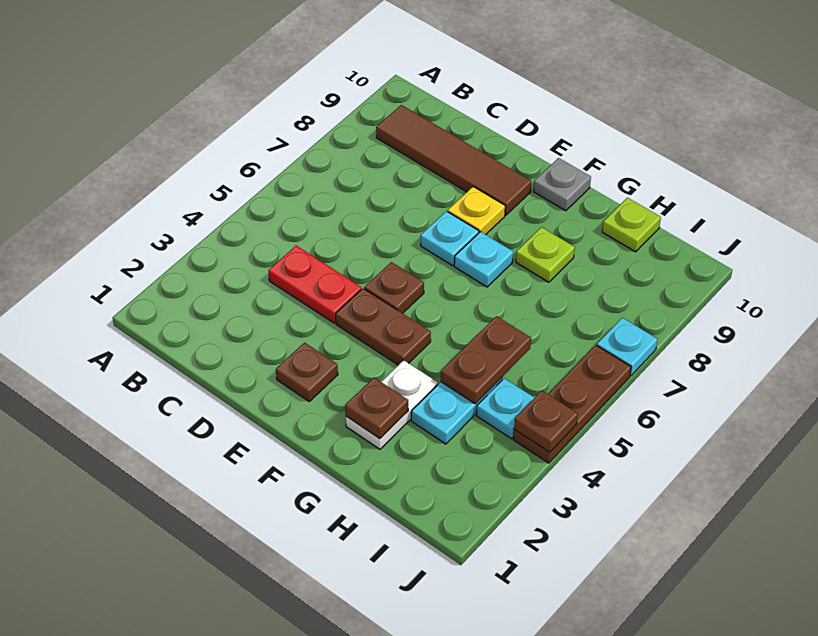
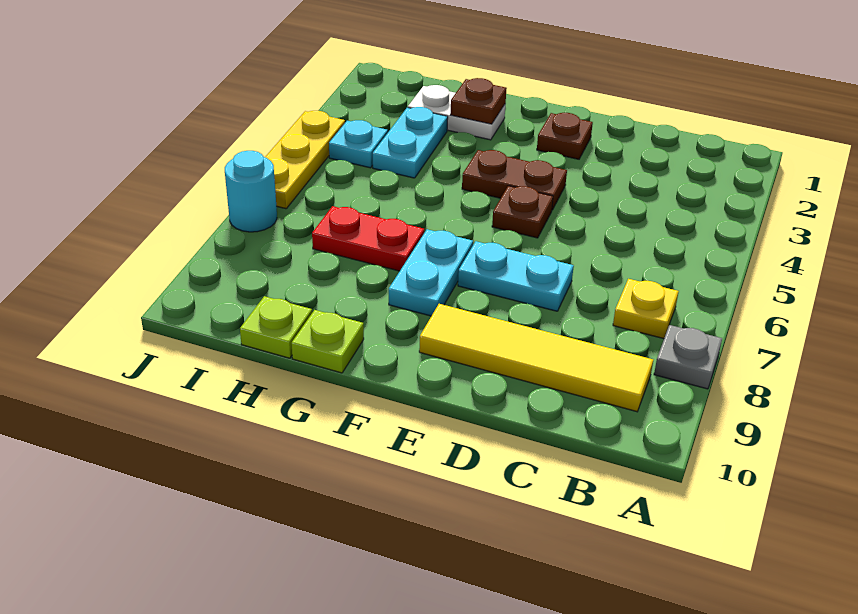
brown 1x4 tile [376,105,531,215] -> yellow 1x4 tile [419,304,653,412]
red 1x2 plate [268,246,362,323] -> red 1x2 plate moved to [312,206,424,271]
cyan 1x1 plate [421,211,479,266] -> cyan 1x2 plate [458,241,574,311]
yellow 1x1 plate [448,187,505,235] -> yellow 1x1 plate moved to [613,279,679,339]
cyan 1x1 plate [454,232,513,287] -> cyan 1x2 plate [389,229,473,316]
grey 1x1 plate [534,158,591,211] -> grey 1x1 plate moved to [654,325,722,389]
white 1x2 plate [346,360,438,449] -> white 1x2 plate turned to [408,85,505,140]
lime 1x1 plate [516,227,575,282] -> lime 1x1 plate moved to [291,310,364,373]
brown 1x2 plate [441,316,531,404] -> none
brown 1x3 plate [513,345,631,463] -> yellow 1x3 plate [265,111,345,209]
brown 1x1 plate [514,391,578,452] -> none
cyan 1x1 plate [597,318,657,376] -> cyan 1x1 round brick [225,151,277,232]

